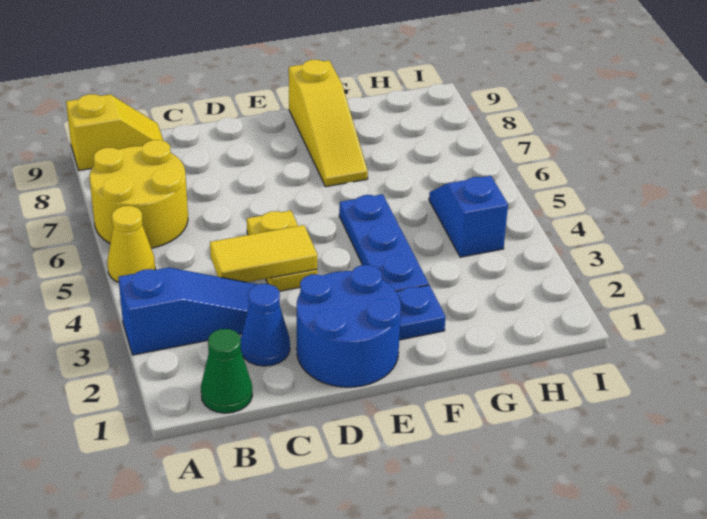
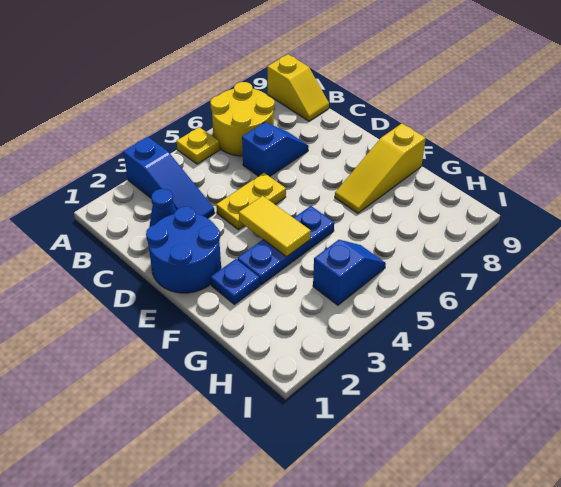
yellow 1x1 cone [108,206,155,282] -> yellow 1x1 plate [177,127,220,164]
green 1x1 cone [201,329,252,413] -> none
yellow 1x2 tile [210,225,317,282] -> yellow 1x2 tile moved to [239,196,311,257]
none -> blue 1x2 slope [242,122,309,177]

